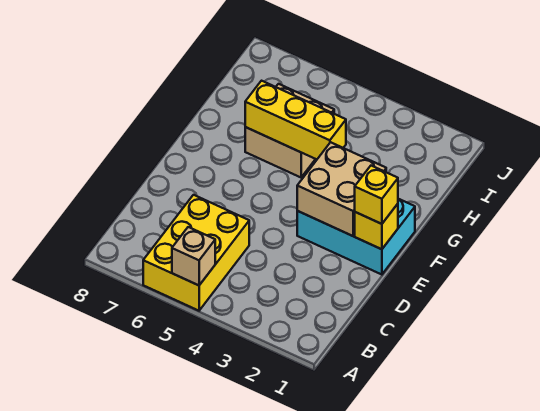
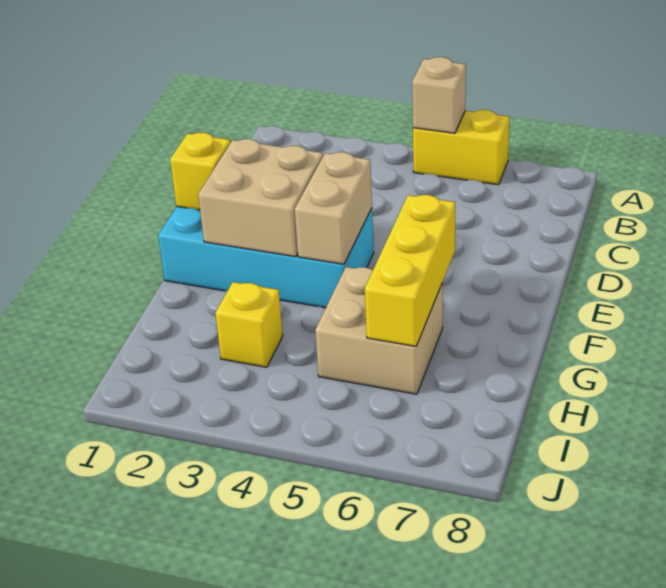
yellow 2x3 brick [143,195,249,311] -> yellow 1x2 brick [413,110,509,185]
cyan 2x3 brick [297,199,415,275] -> cyan 2x4 brick [158,207,374,308]
yellow 1x1 brick [355,166,398,224] -> yellow 1x1 brick moved to [215,282,283,367]
none -> tan 1x2 brick [295,152,372,264]
yellow 1x3 brick [245,81,346,159] -> yellow 1x3 brick turned to [365,195,455,346]

